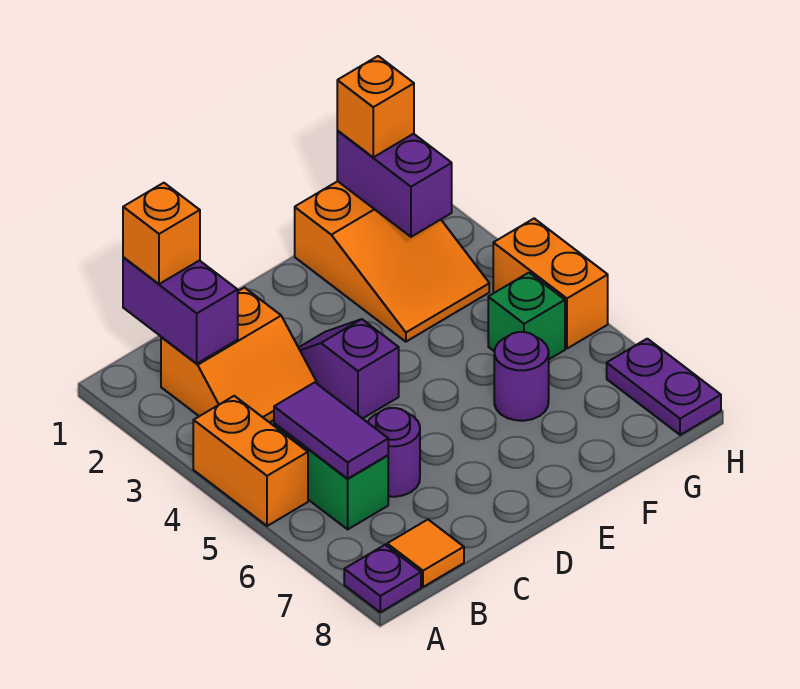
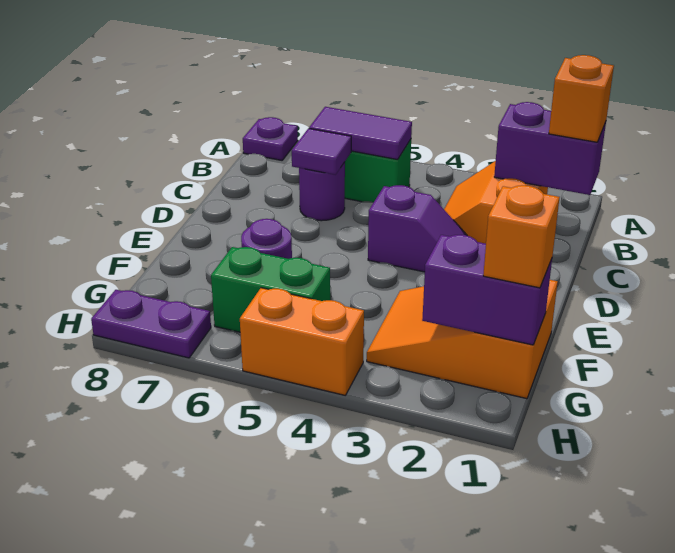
orange 1x2 brick [193,396,308,526] -> none
orange 1x1 tile [387,520,464,587] -> none
none -> purple 1x1 tile [292,128,351,175]
green 1x1 brick [488,273,565,359] -> green 1x2 brick [211,247,330,332]

